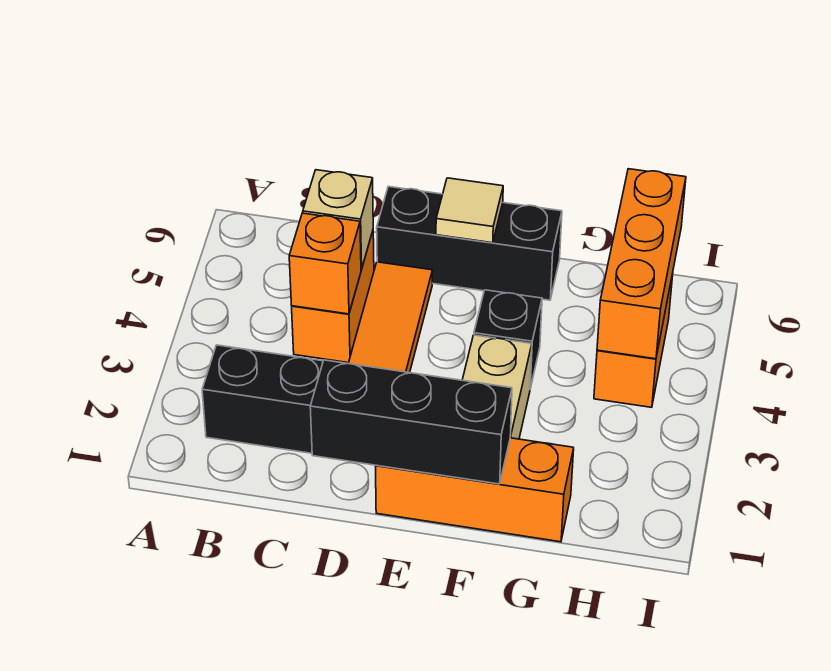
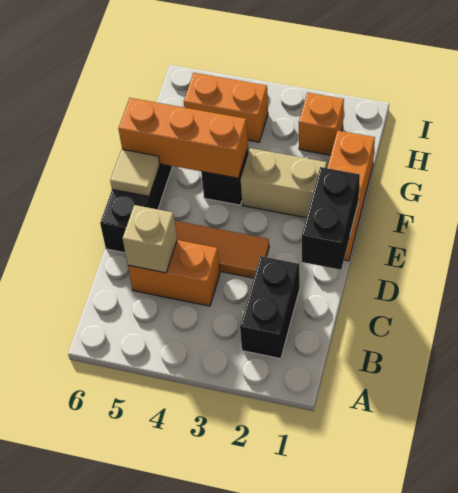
orange 1x1 brick [289,213,361,314] -> orange 1x1 brick moved to [299,93,344,155]
black 1x3 brick [310,360,512,484] -> black 1x2 brick [302,167,360,270]
orange 1x3 brick [597,169,686,359] -> orange 1x3 brick moved to [118,98,248,178]

